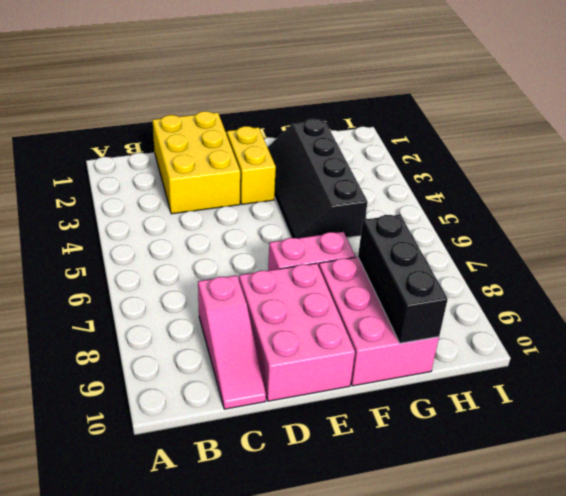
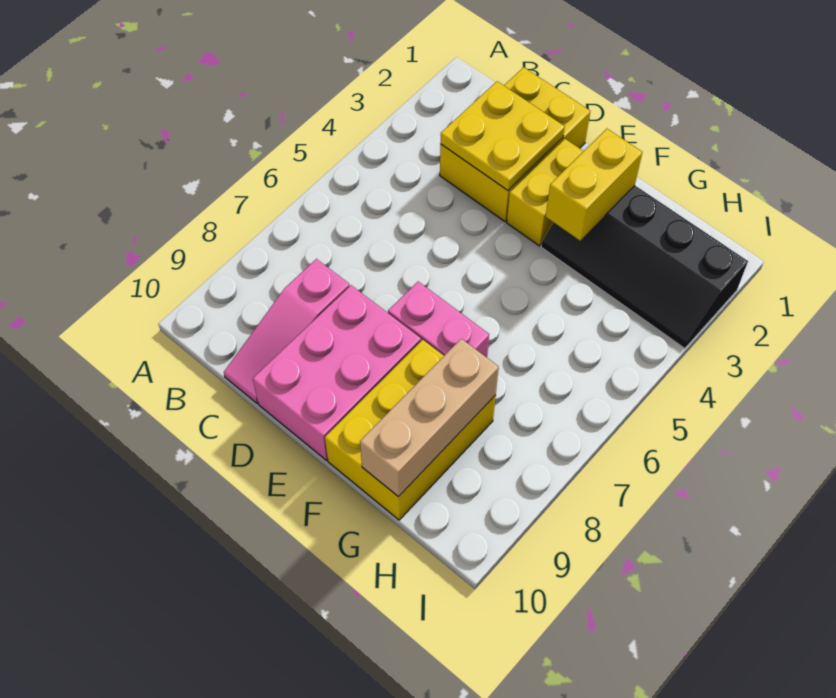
none -> yellow 2x2 plate [440,81,565,190]
black 2x4 slope [268,119,368,238] -> black 2x4 slope turned to [541,185,748,348]
none -> yellow 1x2 brick [546,129,642,241]
pink 2x3 brick [319,257,439,386] -> yellow 2x3 brick [325,340,496,520]
black 1x3 brick [358,215,448,343] -> tan 1x3 brick [360,339,499,497]

